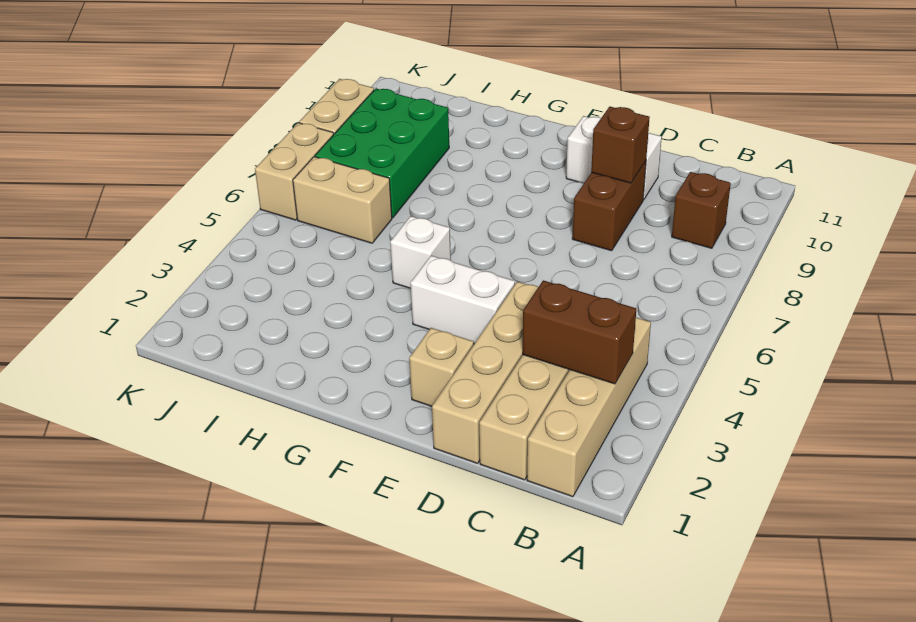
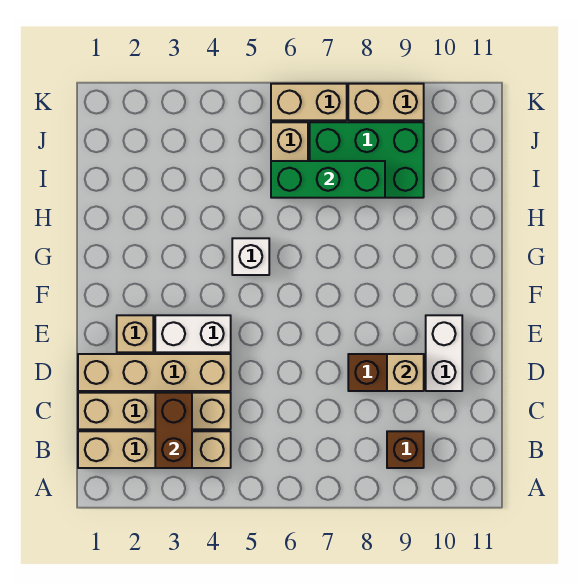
brown 1x1 brick [591,107,650,183] -> tan 1x1 brick [387,354,424,391]
white 1x2 brick [411,256,515,344] -> white 1x2 brick turned to [155,315,231,352]
none -> green 1x3 brick [271,161,385,198]

